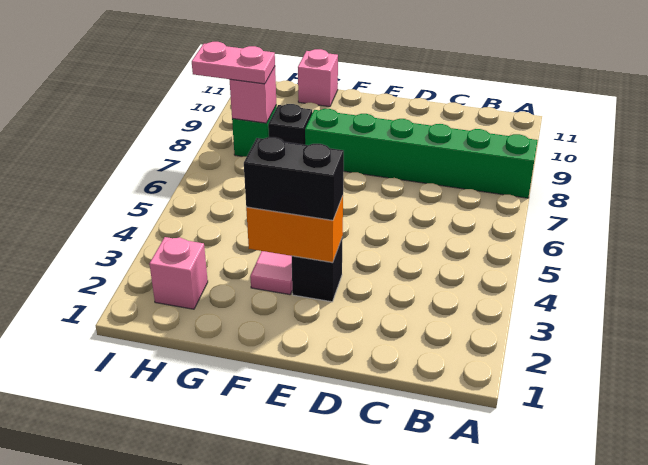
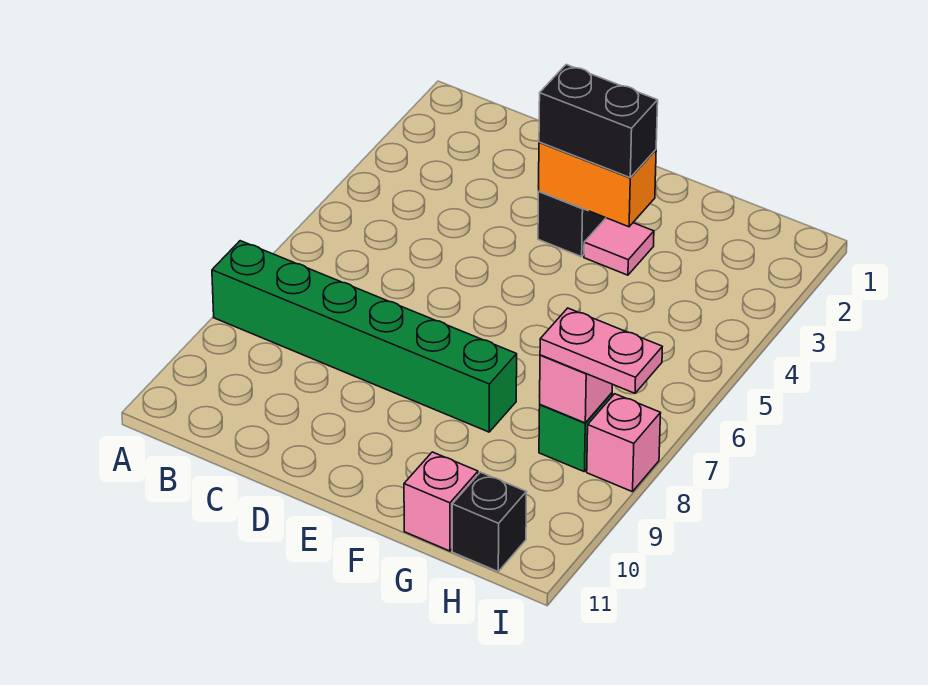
black 1x1 brick [268,104,312,145] -> black 1x1 brick moved to [452,472,527,571]
pink 1x1 brick [150,237,208,309] -> pink 1x1 brick moved to [587,394,661,492]

